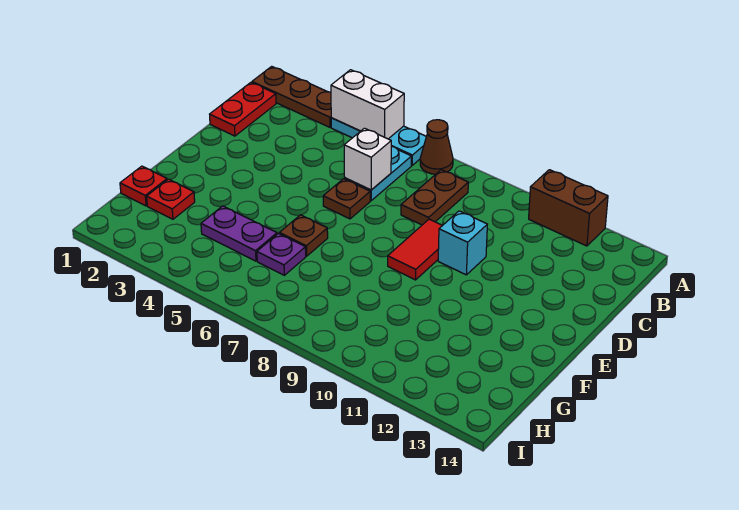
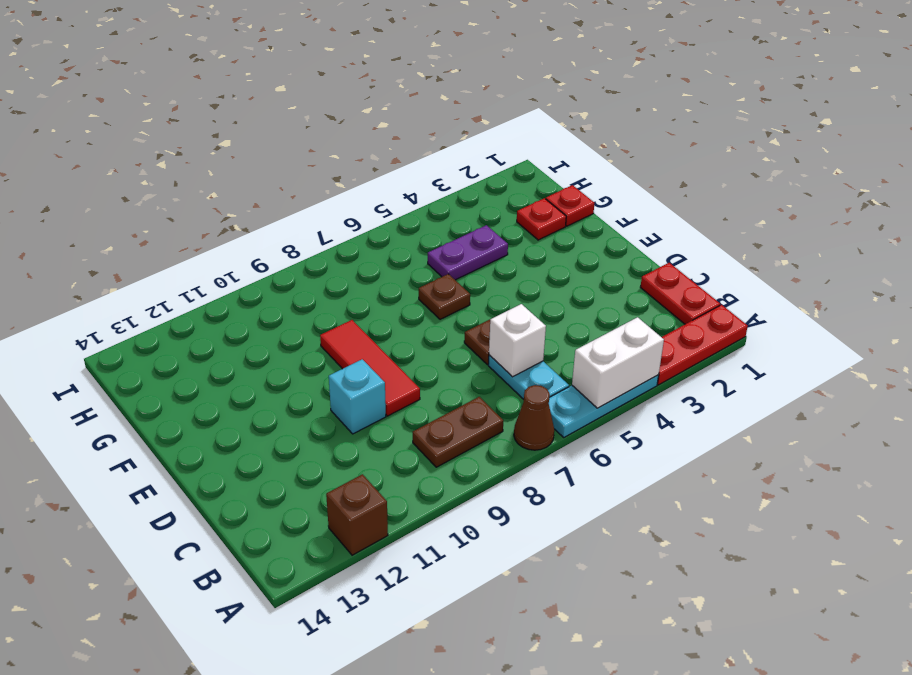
brown 1x3 plate [252,66,331,127] -> red 1x3 plate [657,305,748,385]
brown 1x2 brick [529,170,608,246] -> brown 1x1 brick [326,474,388,555]
brown 1x2 plate [401,170,468,225] -> brown 1x2 plate turned to [413,397,503,467]
red 1x2 tile [388,219,443,280] -> red 1x3 tile [320,320,420,416]
purple 1x1 plate [257,233,306,275] -> none

